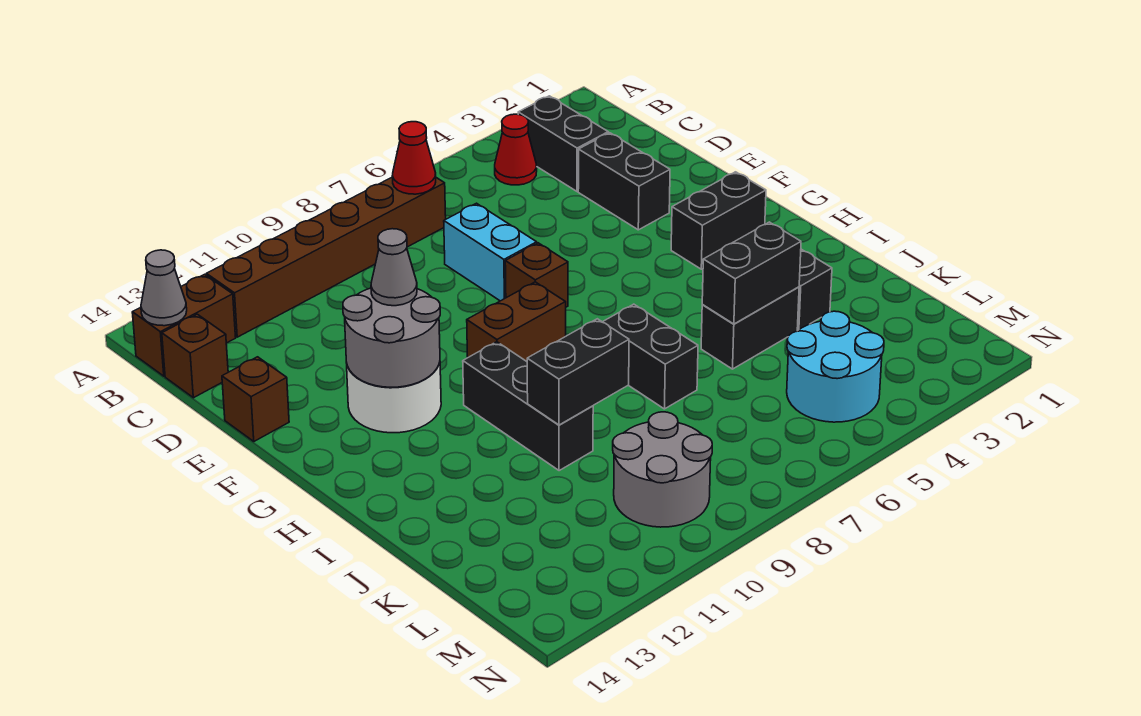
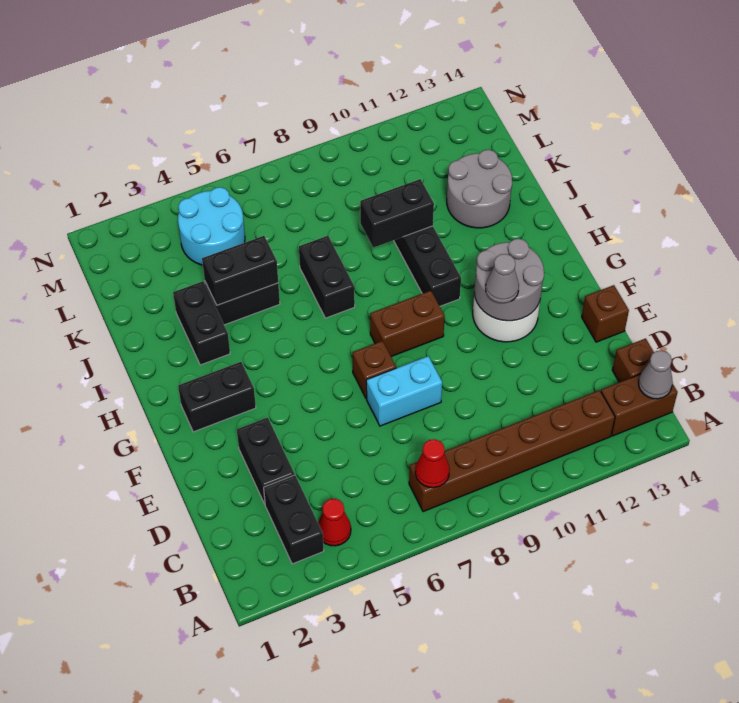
cyan 1x2 brick [444,203,537,301] -> cyan 1x2 brick turned to [366,356,442,426]
grey 2x2 round brick [613,412,712,527] -> grey 2x2 round brick moved to [447,150,512,228]

